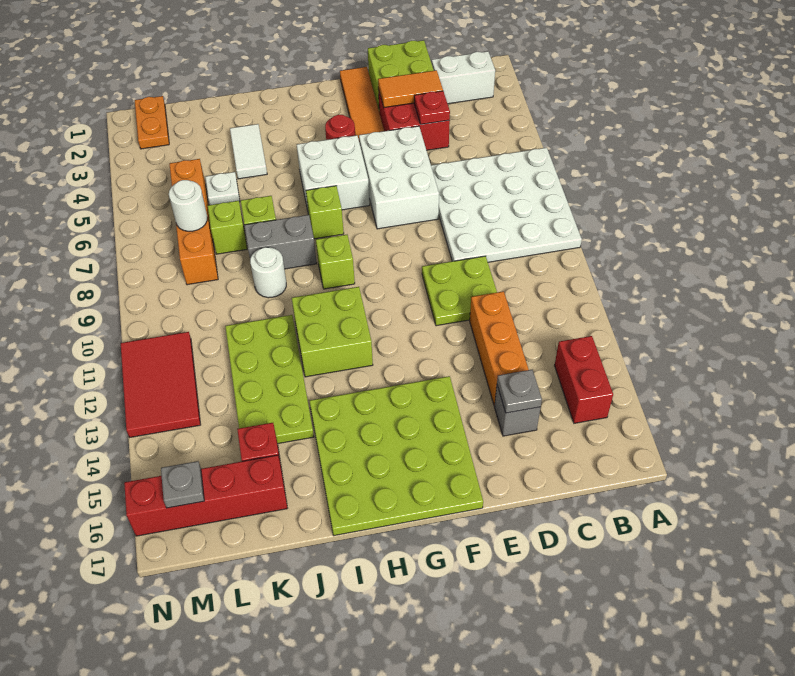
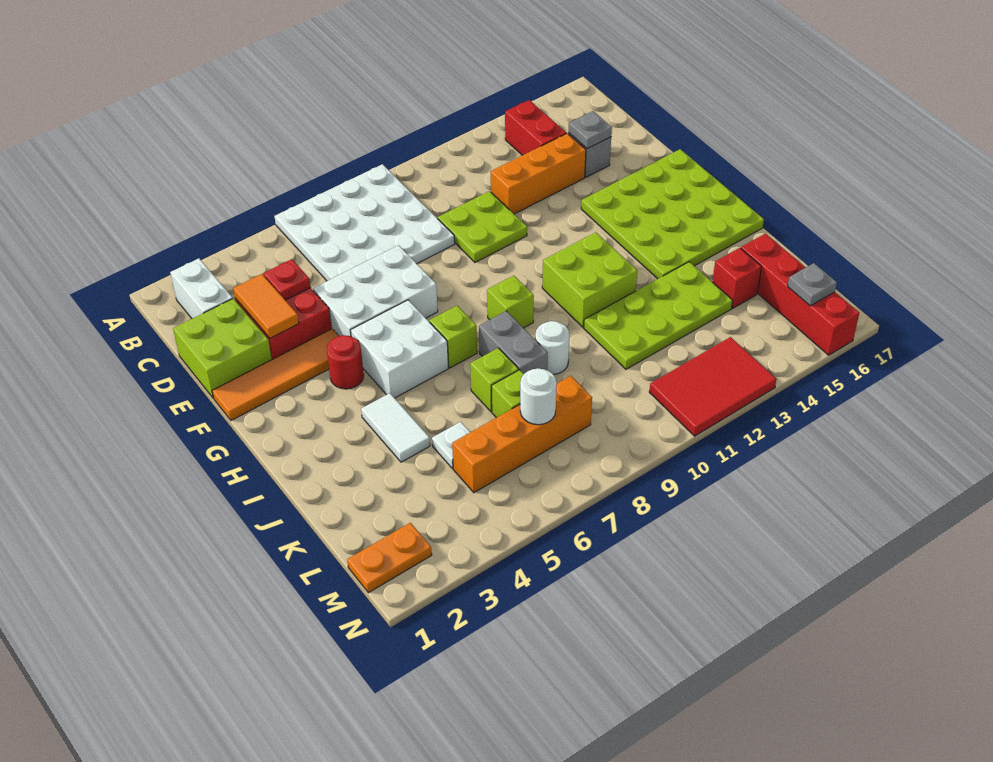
red 1x2 brick [555,336,613,423] -> red 1x2 brick turned to [505,100,566,155]
white 1x2 tile [230,124,267,179] -> white 1x2 tile turned to [361,393,430,462]

